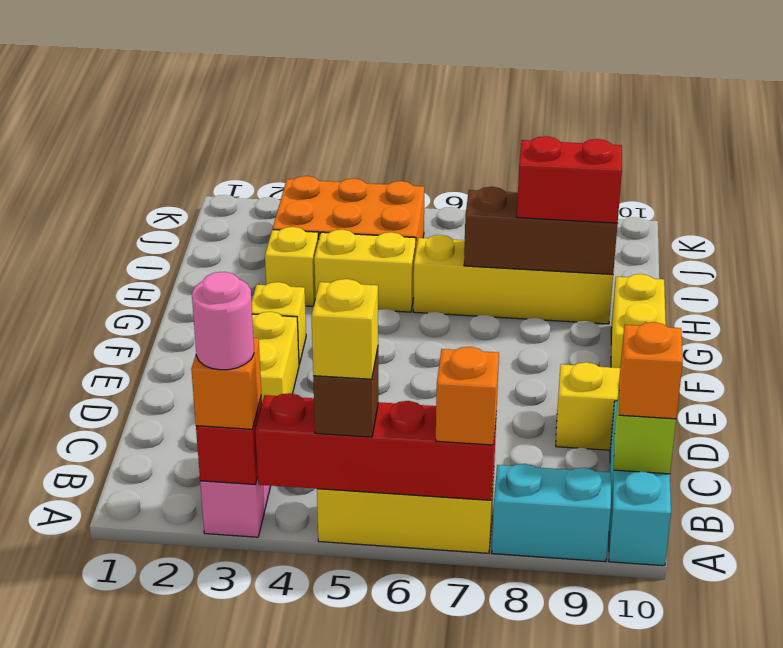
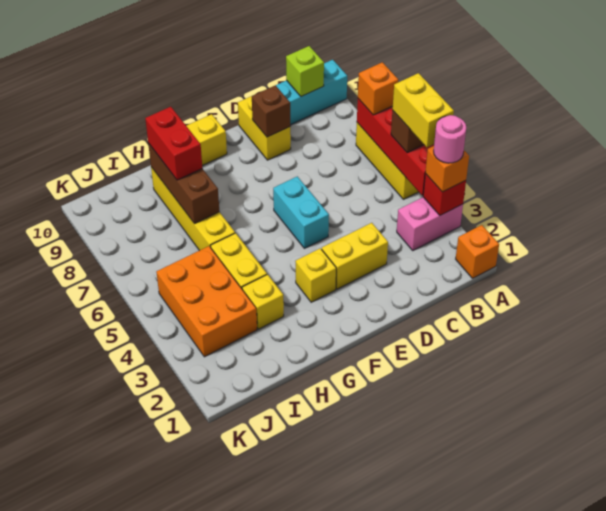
yellow 1x1 brick [311,279,378,379] -> yellow 1x2 brick [393,73,454,147]
cyan 1x2 brick [492,464,611,562] -> cyan 1x2 brick moved to [273,176,329,248]
orange 1x1 brick [619,322,683,419] -> orange 1x1 brick moved to [456,225,499,278]
none -> brown 1x1 brick [252,85,290,137]

